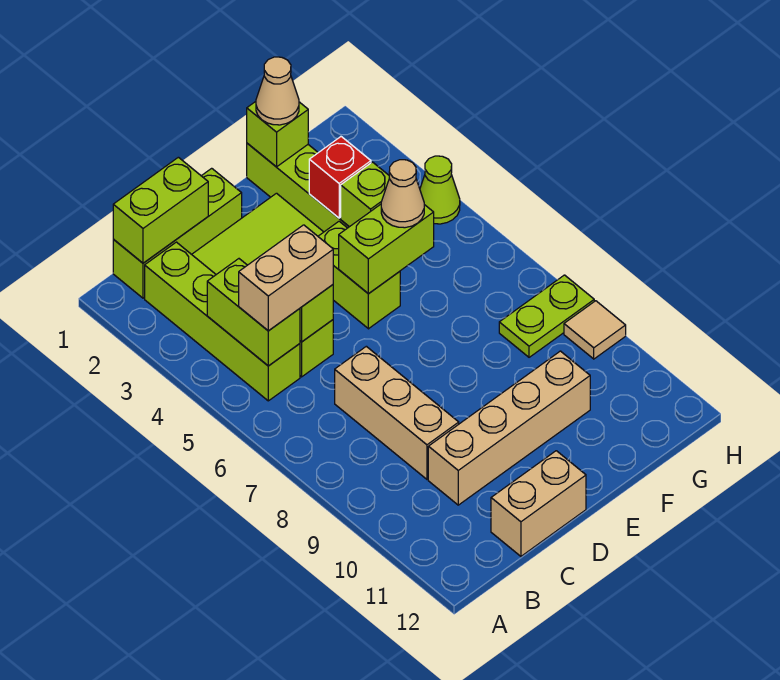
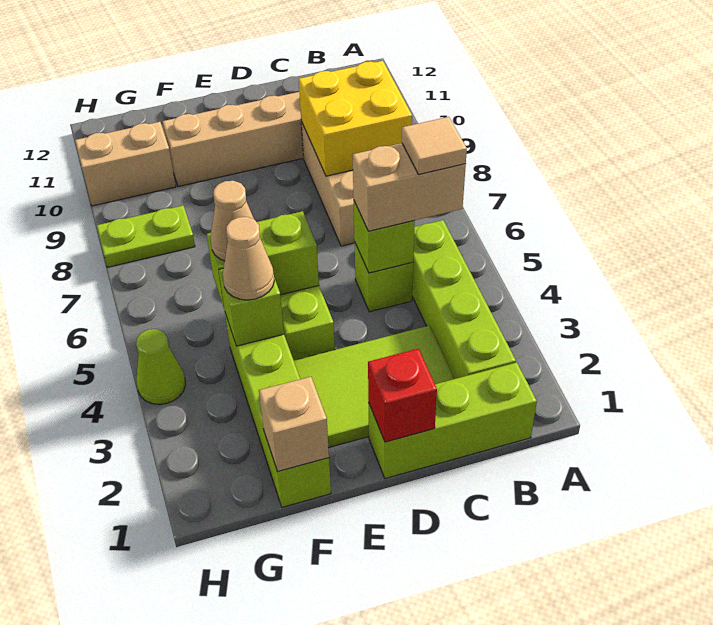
lime 1x2 brick [113,157,208,263] -> none
lime 1x2 brick [207,259,300,366] -> none
none -> yellow 2x2 brick [299,61,412,176]
tan 1x2 brick [491,451,586,556] -> tan 1x2 brick moved to [75,122,176,206]
lime 1x1 brick [247,102,308,167] -> tan 1x1 brick [259,377,329,472]
tan 1x1 cone [256,57,299,125] -> tan 1x1 cone moved to [223,217,274,300]
red 1x1 brick [309,137,371,218] -> red 1x1 brick moved to [368,349,437,442]
tan 1x1 tile [564,301,626,359] -> tan 1x1 tile moved to [402,117,467,175]

